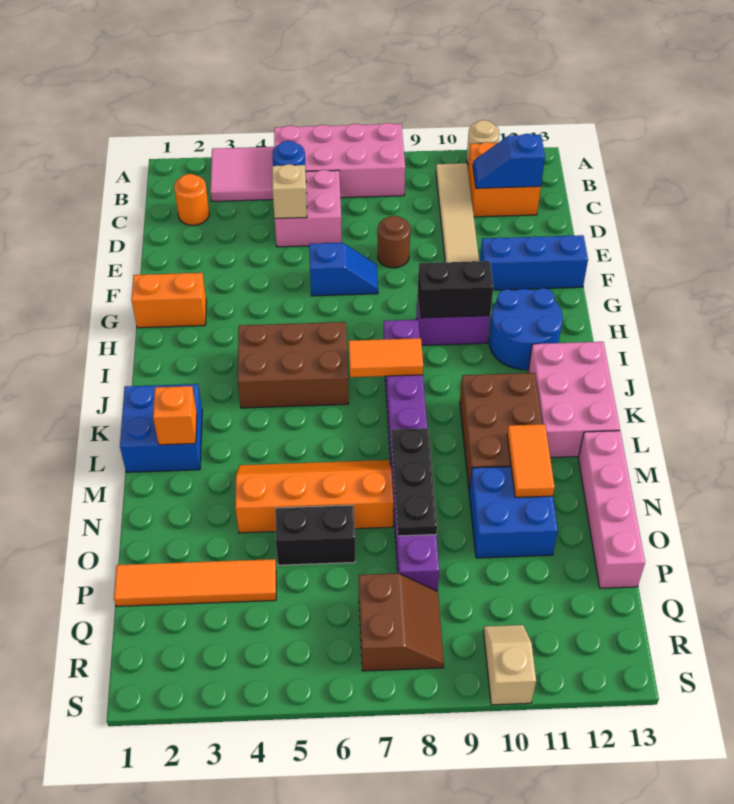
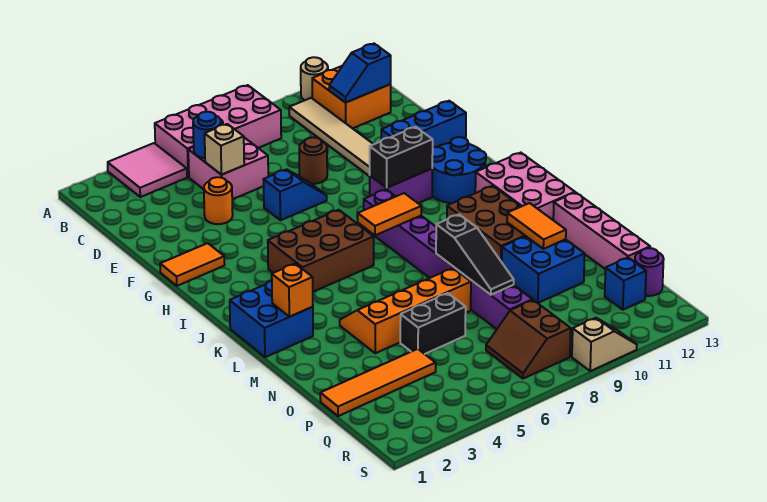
orange 1x1 round brick [174,174,209,225] -> orange 1x1 round brick moved to [204,177,233,224]
orange 1x2 brick [131,273,206,328] -> orange 1x2 tile [160,243,225,286]
black 1x3 plate [391,428,437,536] -> black 1x3 slope [436,214,514,295]
brown 2x2 slope [359,573,444,671] -> brown 2x2 slope turned to [486,300,571,379]
none -> blue 1x1 brick [605,258,646,310]
none -> purple 1x1 round brick [635,248,664,296]
tan 1x2 slope [483,625,536,705] -> tan 1x2 slope turned to [572,318,637,371]

